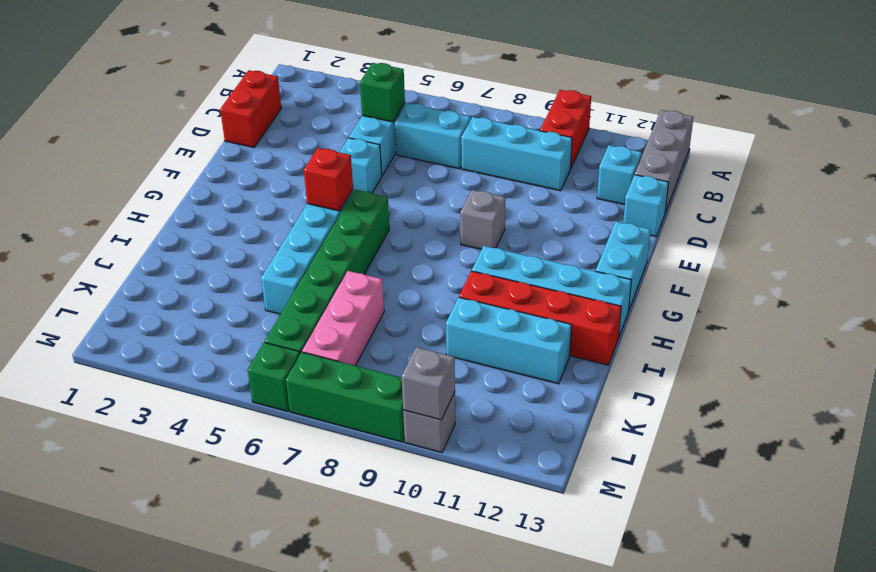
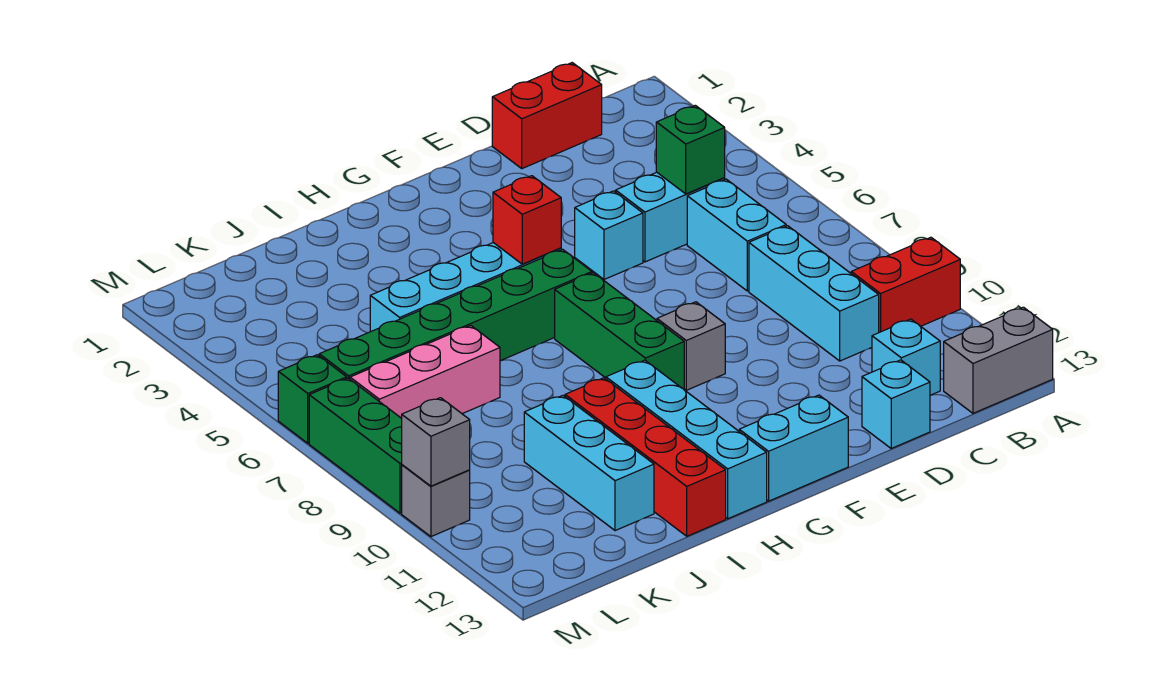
grey 1x3 brick [635,110,693,213] -> grey 1x2 brick [944,307,1053,413]
none -> green 1x3 brick [555,273,684,389]

